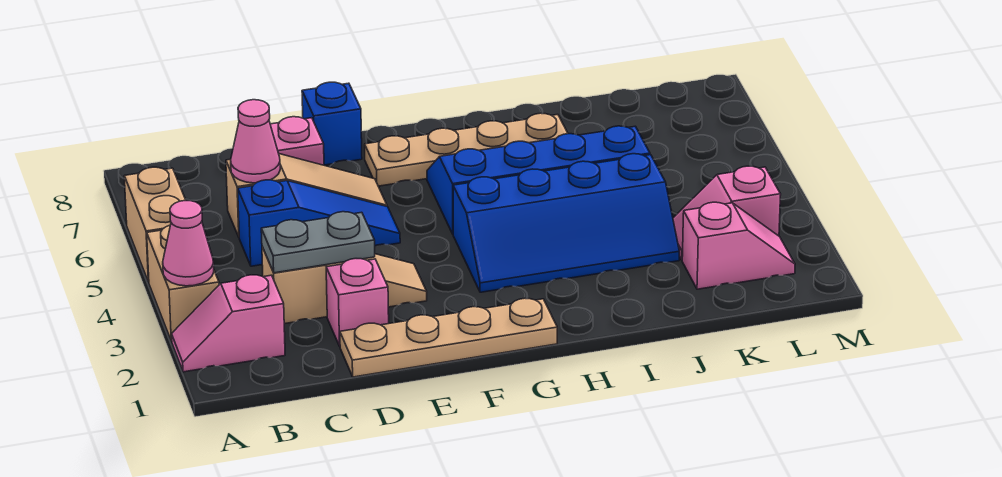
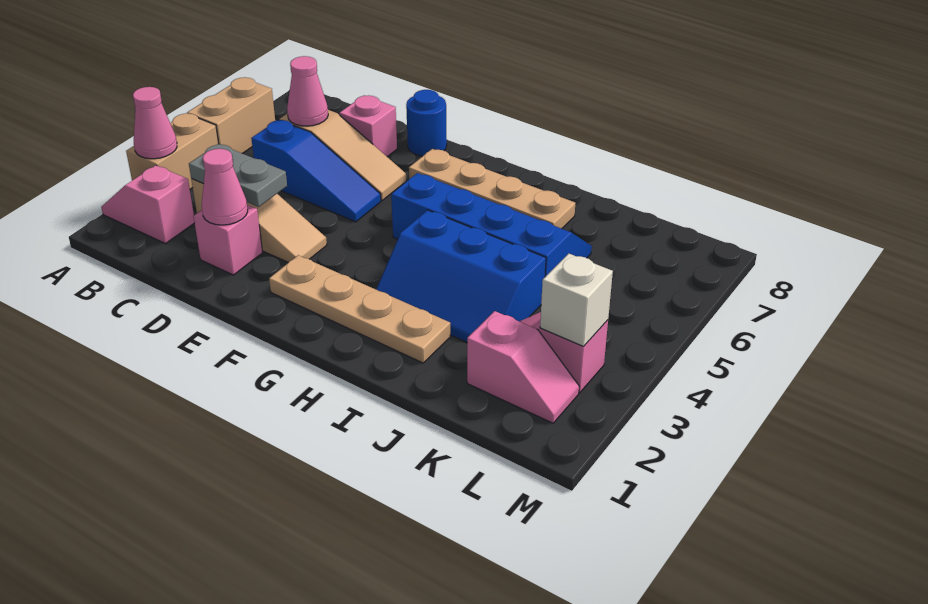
tan 1x4 plate [340,298,557,377] -> tan 1x4 plate moved to [269,255,450,363]
none -> pink 1x1 cone [202,149,248,225]
blue 1x1 brick [302,82,362,165] -> blue 1x1 round brick [406,90,447,156]
blue 2x4 slope [453,154,679,292] -> blue 2x3 slope [376,210,546,342]
none -> white 1x1 brick [540,254,613,346]

